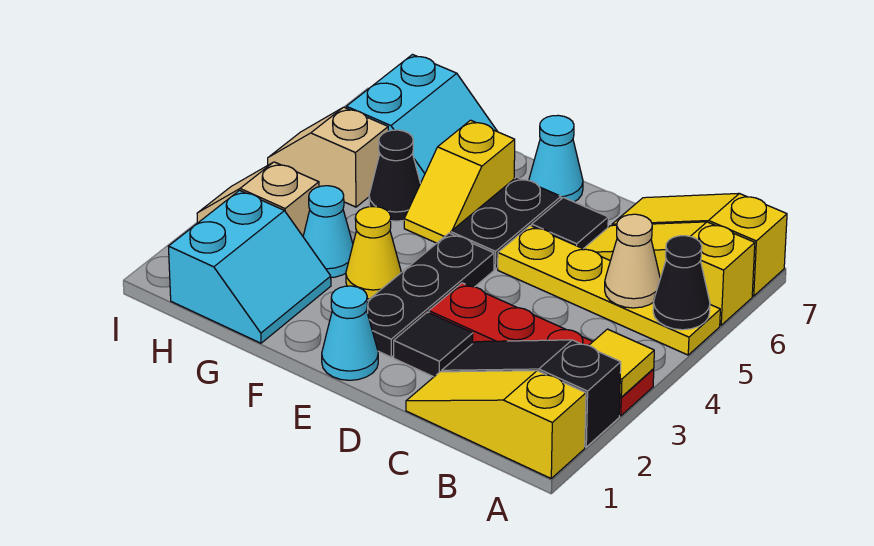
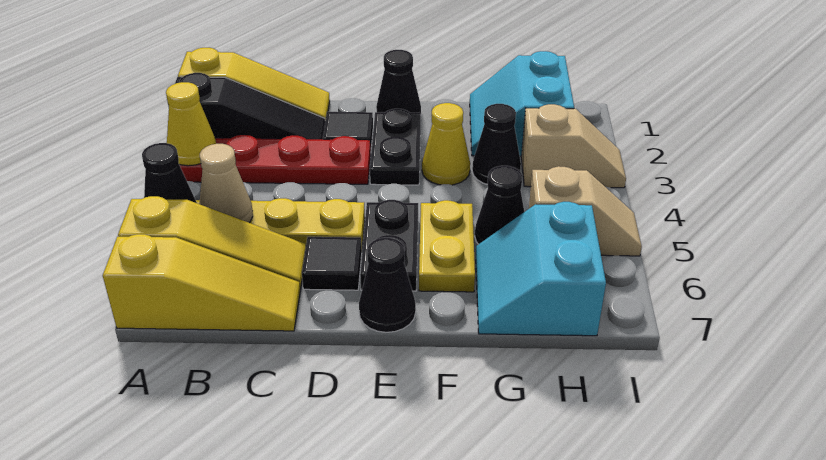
yellow 1x1 tile [589,329,654,397] -> yellow 1x1 cone [166,82,216,166]
cyan 1x1 cone [322,286,378,380] -> black 1x1 cone [376,50,421,113]
black 1x3 plate [367,233,494,357] -> black 1x2 plate [370,109,421,185]
cyan 1x1 cone [529,115,583,202] -> black 1x1 cone [359,238,416,332]
yellow 1x2 slope [404,120,515,243] -> yellow 1x2 plate [419,200,475,292]
cyan 1x1 cone [303,186,353,278] -> black 1x1 cone [472,104,521,184]

